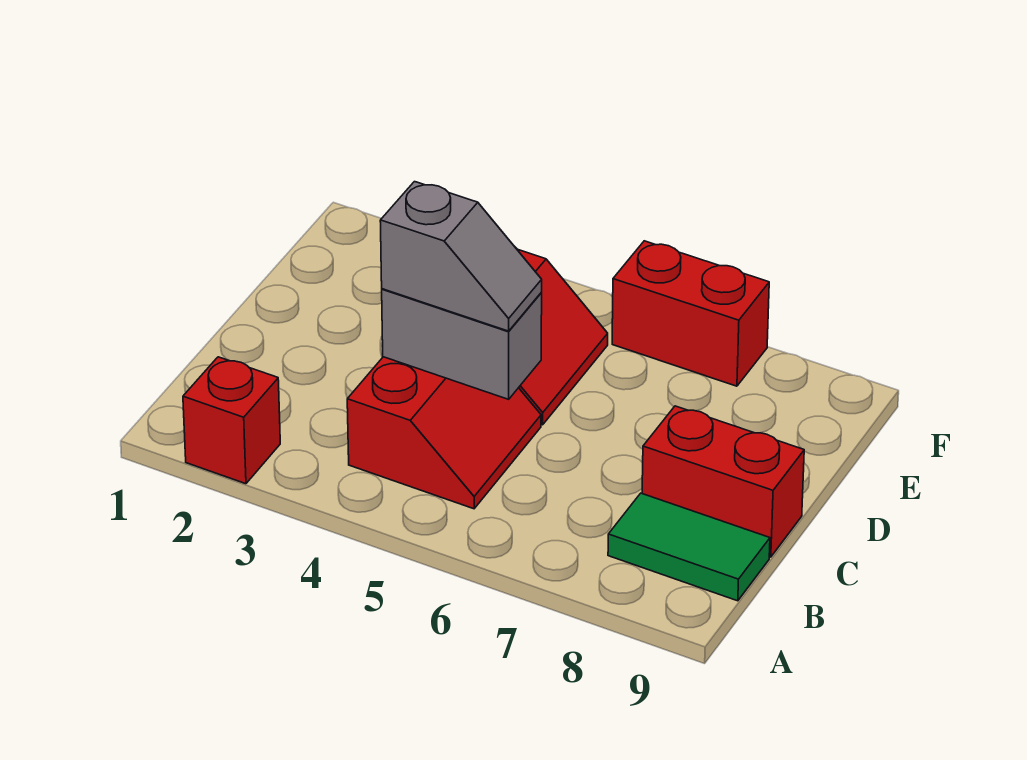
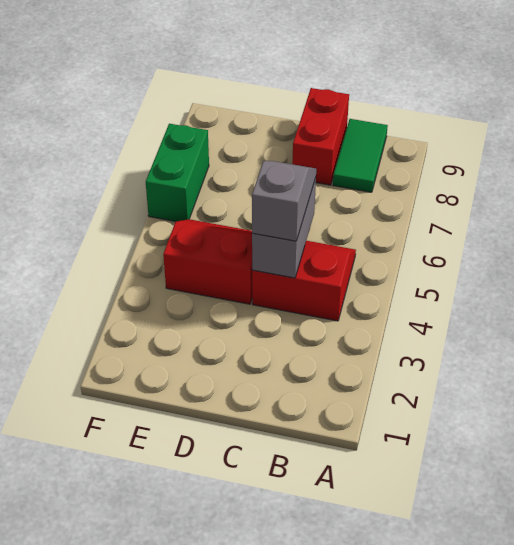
red 1x1 brick [183,357,280,484] -> none
red 1x2 brick [612,241,769,386] -> green 1x2 brick [146,124,209,222]

